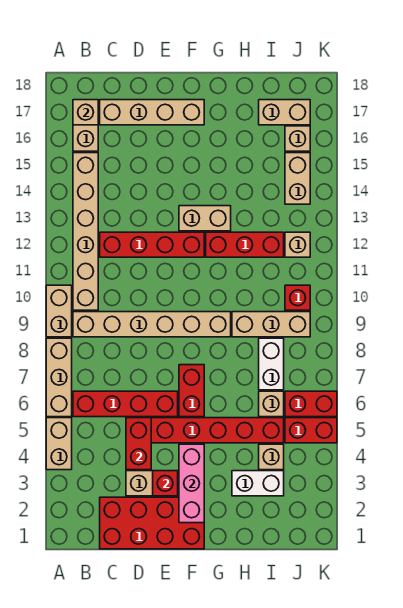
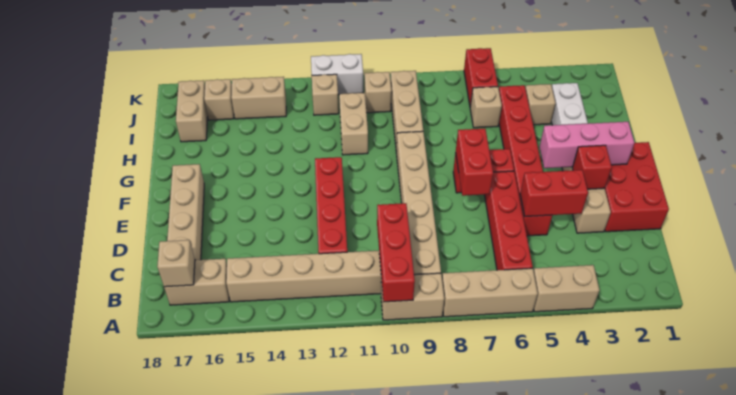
red 2x4 brick [100,497,204,549] -> red 2x3 brick [605,142,669,232]
tan 1x2 brick [179,206,231,231] -> tan 1x2 brick moved to [339,93,368,155]
red 1x3 brick [206,232,284,257] -> red 1x3 brick moved to [377,203,415,302]
white 1x2 brick [259,338,284,390] -> white 1x2 brick moved to [311,54,363,95]
red 1x2 brick [285,418,337,443] -> red 1x2 brick moved to [456,129,493,196]
red 1x1 brick [285,285,310,310] -> tan 1x1 brick [365,72,391,113]

